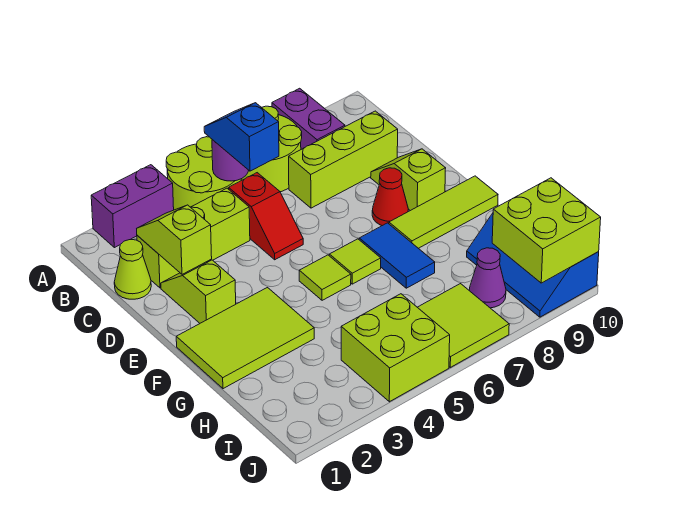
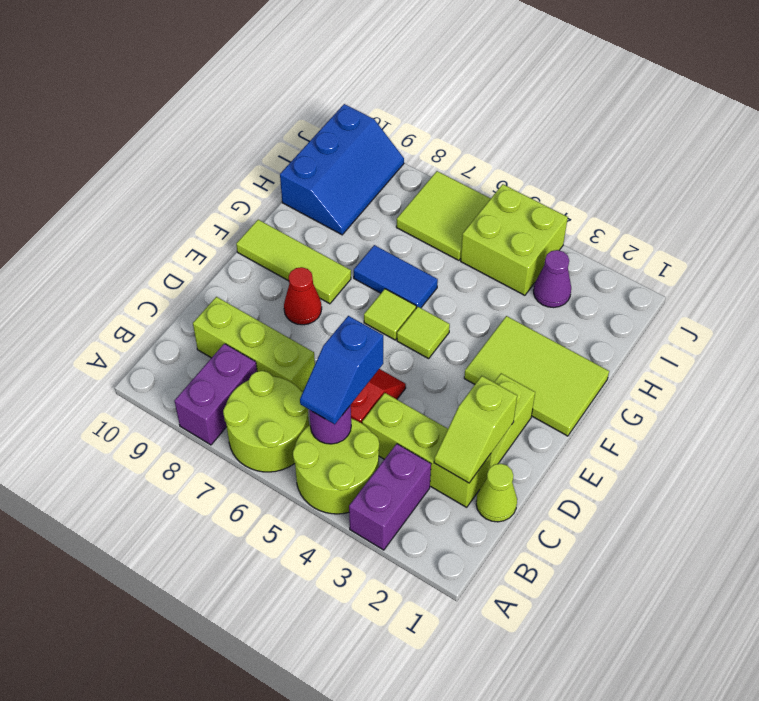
purple 1x2 brick [91,165,174,248] -> purple 1x2 brick turned to [349,444,431,550]
lime 1x2 slope [371,149,446,211] -> none
blue 1x2 tile [359,223,435,288] -> blue 1x2 tile turned to [354,245,438,308]
purple 1x1 cone [469,248,506,308] -> purple 1x1 cone moved to [534,250,571,308]
lime 2x2 brick [492,178,601,283] -> none

